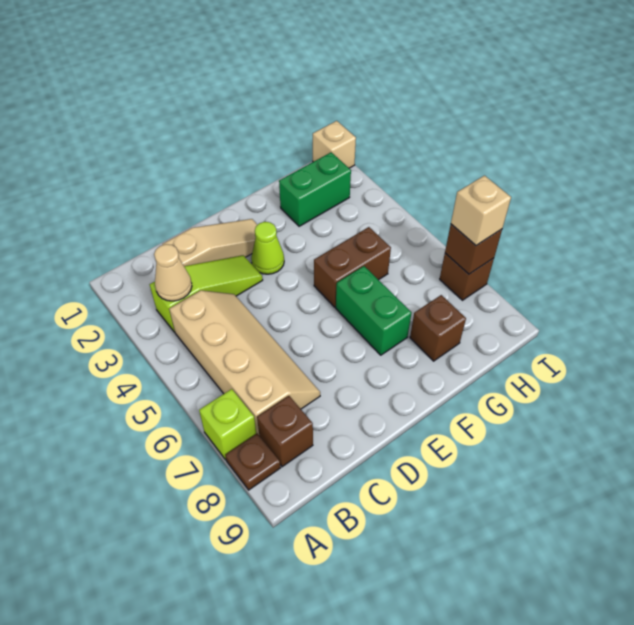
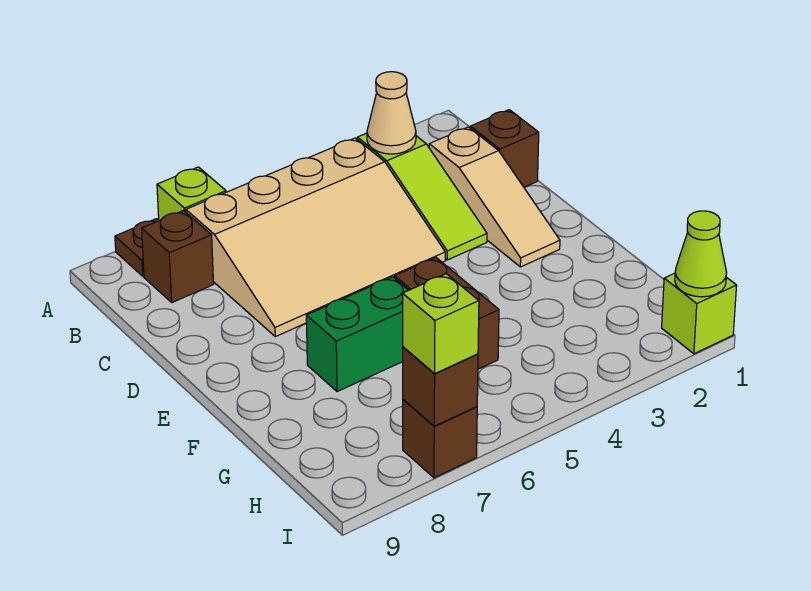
tan 2x4 slope [169,290,320,435] -> tan 3x4 slope [186,138,445,337]
lime 1x1 cone [251,222,284,274] -> lime 1x1 cone moved to [675,211,727,297]
green 1x2 brick [279,152,351,226] -> none
brown 1x1 brick [410,295,466,361] -> brown 1x1 brick moved to [470,110,539,187]
tan 1x1 brick [313,121,356,168] -> lime 1x1 brick [662,273,737,354]
tan 1x1 brick [451,176,511,245] -> lime 1x1 brick [403,274,479,373]

